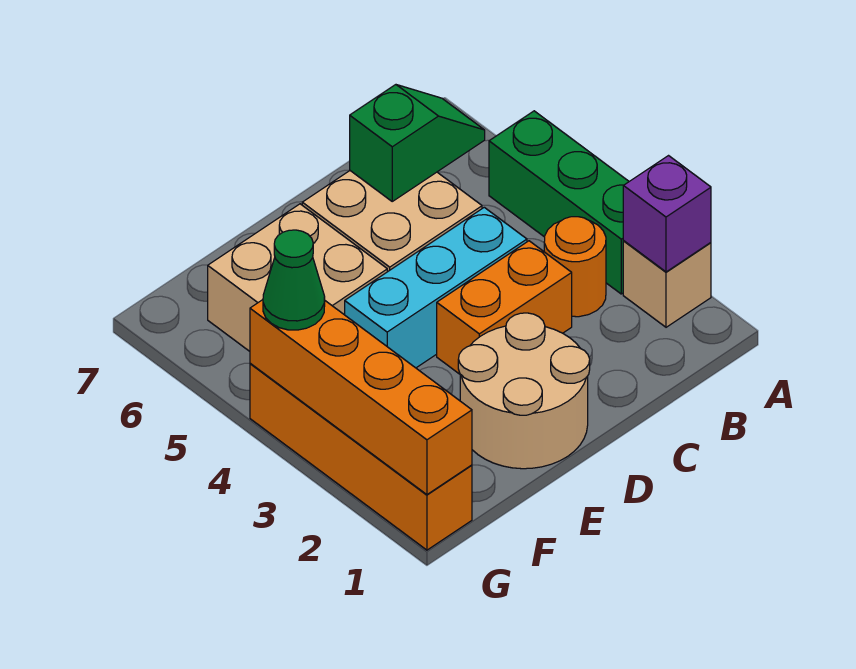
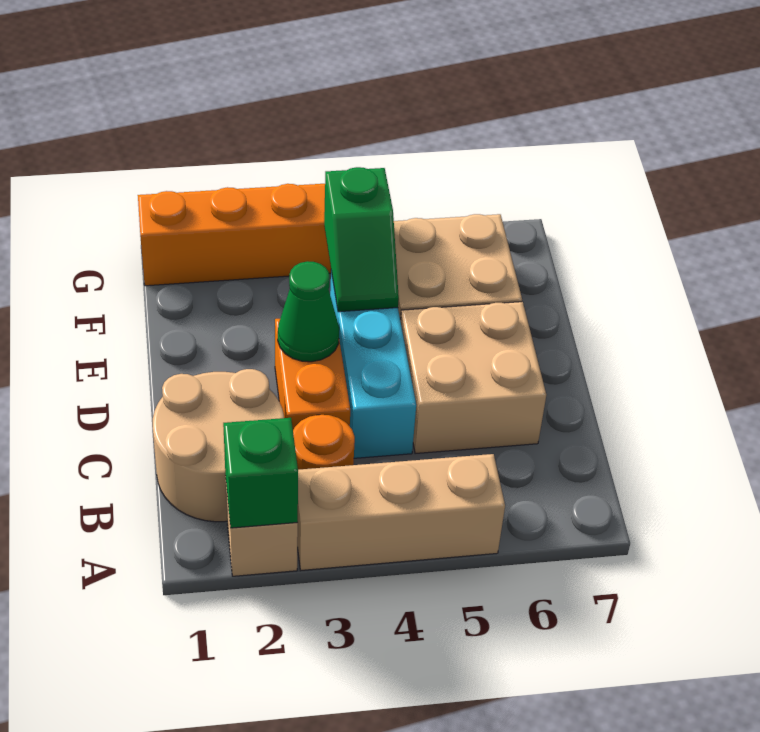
purple 1x1 brick [623,156,711,272] -> green 1x1 brick [223,418,298,528]
green 1x3 brick [489,111,629,294] -> tan 1x3 brick [297,454,505,570]
green 1x2 slope [350,85,485,201] -> green 1x2 slope moved to [324,167,399,312]
tan 2x2 round brick [458,313,590,469] -> tan 2x2 round brick moved to [153,369,284,522]
orange 1x4 brick [250,300,472,495] -> none
green 1x1 cone [263,230,325,330] -> green 1x1 cone moved to [278,261,339,362]

